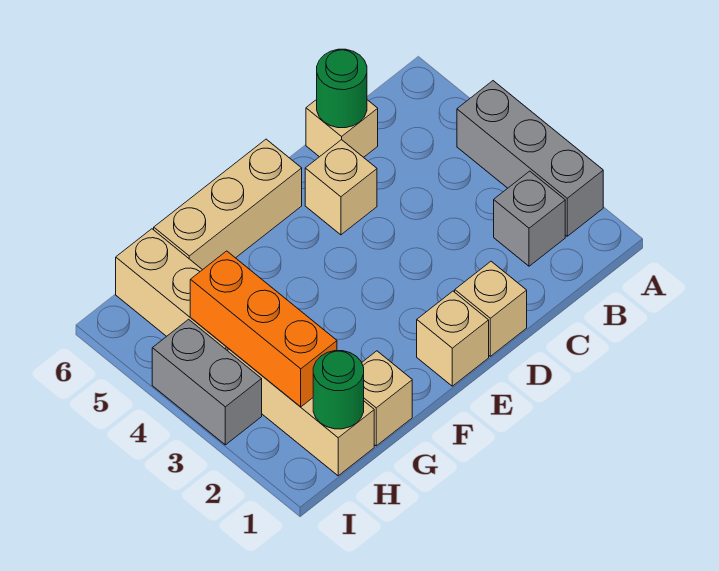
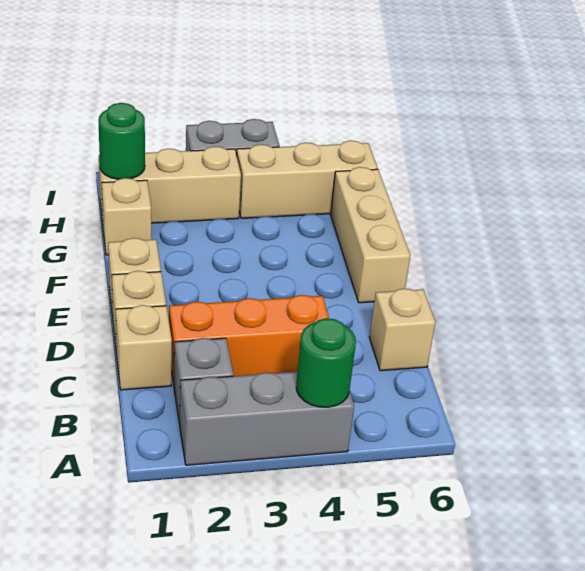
green 1x1 round brick [317,49,367,128] -> green 1x1 round brick moved to [296,318,356,407]
tan 1x1 brick [305,140,377,235] -> tan 1x1 brick moved to [116,305,172,390]
orange 1x3 brick [190,251,337,407] -> orange 1x3 brick moved to [169,295,329,384]

